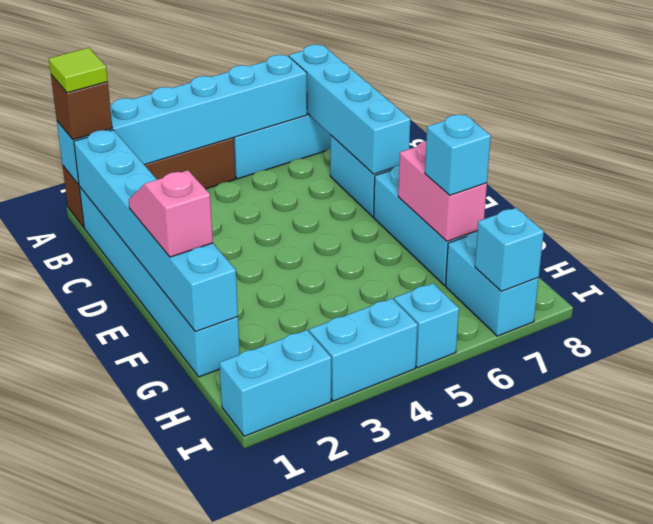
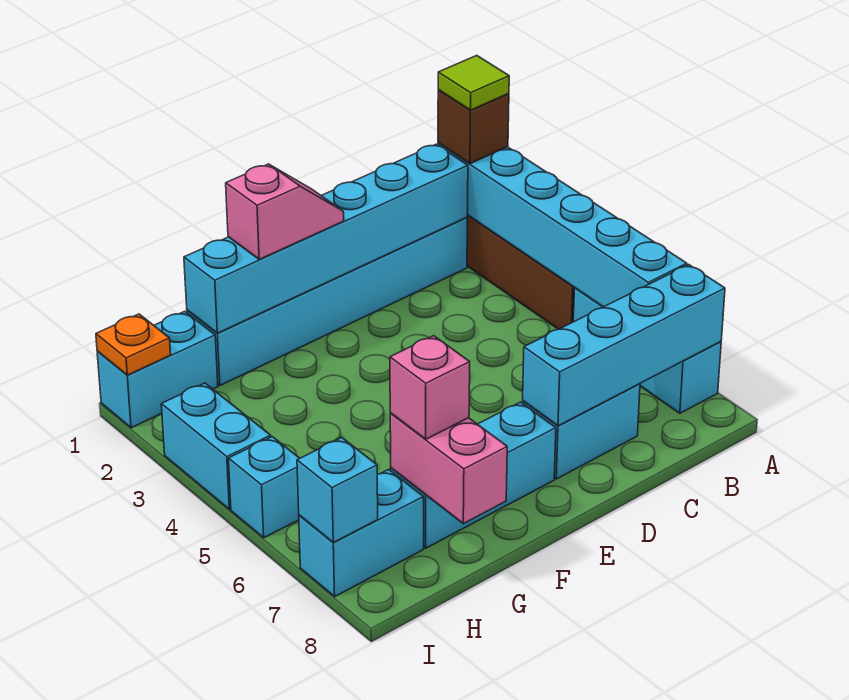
pink 1x2 brick [398,141,487,241] -> pink 1x2 brick turned to [390,414,507,524]
cyan 1x1 brick [425,115,491,195] -> pink 1x1 brick [390,336,470,439]
cyan 1x2 brick [219,330,331,436] -> cyan 1x2 brick turned to [97,311,218,428]
none -> orange 1x1 plate [96,314,171,375]

